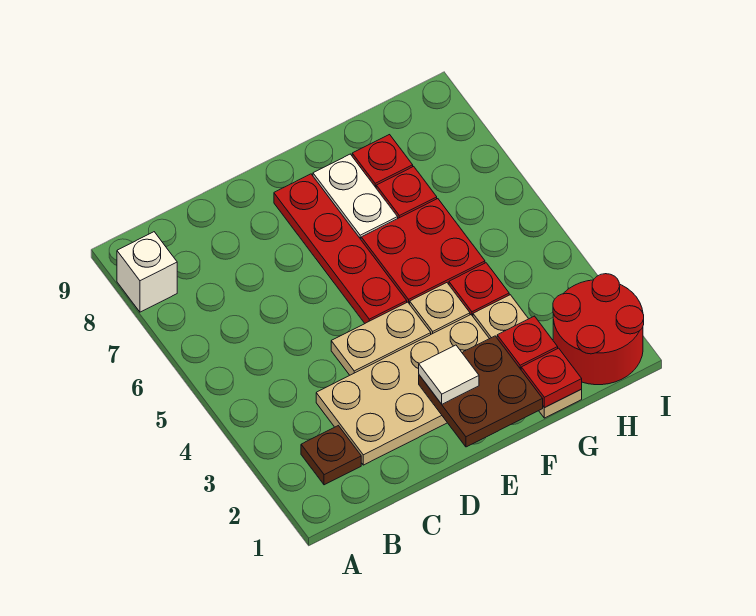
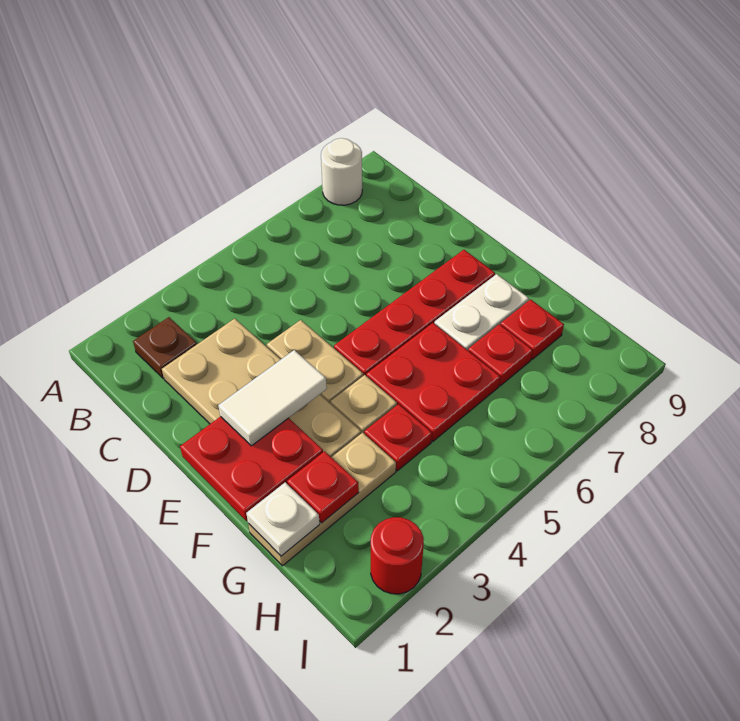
white 1x1 brick [117,232,177,312] -> white 1x1 round brick [321,138,362,205]
brown 2x2 plate [419,336,543,447] -> red 2x2 plate [180,417,323,521]
white 1x1 tile [419,345,479,404] -> white 1x2 tile [218,350,327,446]
red 1x1 plate [521,348,582,408] -> white 1x1 plate [246,482,320,556]
red 2x2 round brick [553,274,644,385] -> red 1x1 round brick [371,517,424,594]

